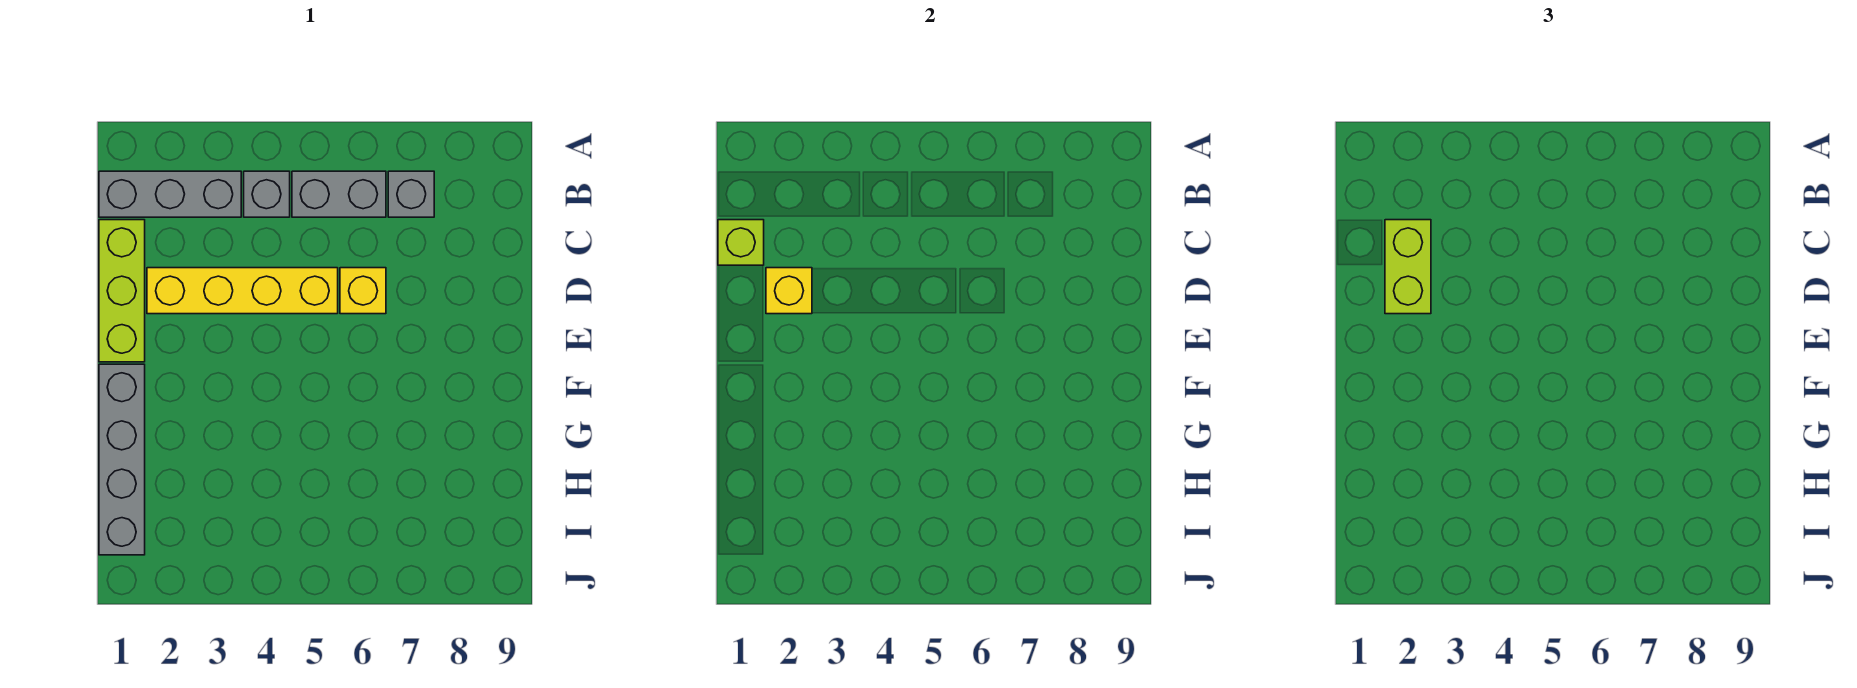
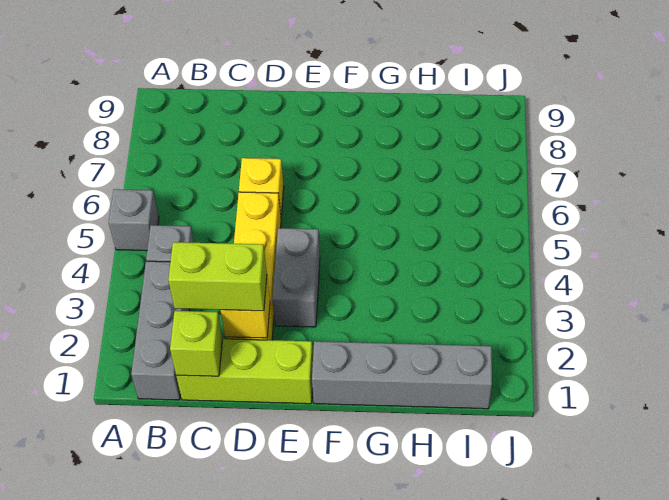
grey 1x2 brick [292,171,386,217] -> grey 1x2 brick moved to [272,228,320,327]
grey 1x1 brick [388,171,434,217] -> grey 1x1 brick moved to [109,189,159,251]

